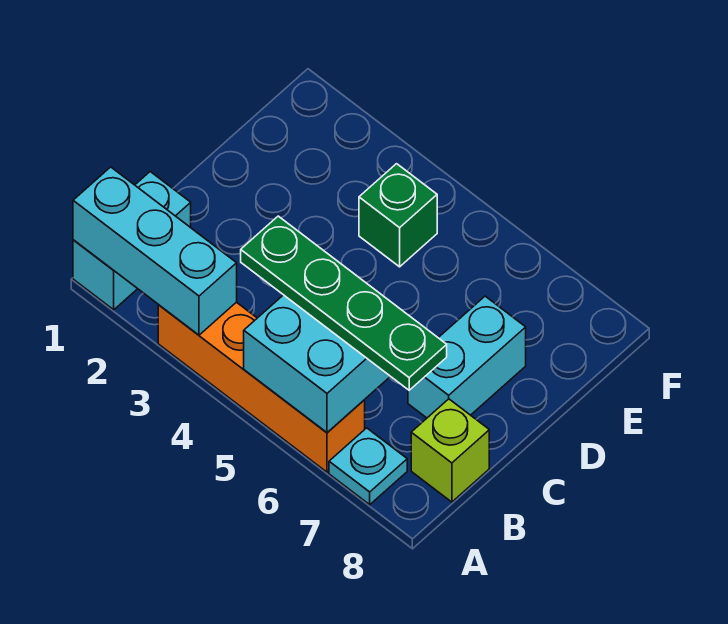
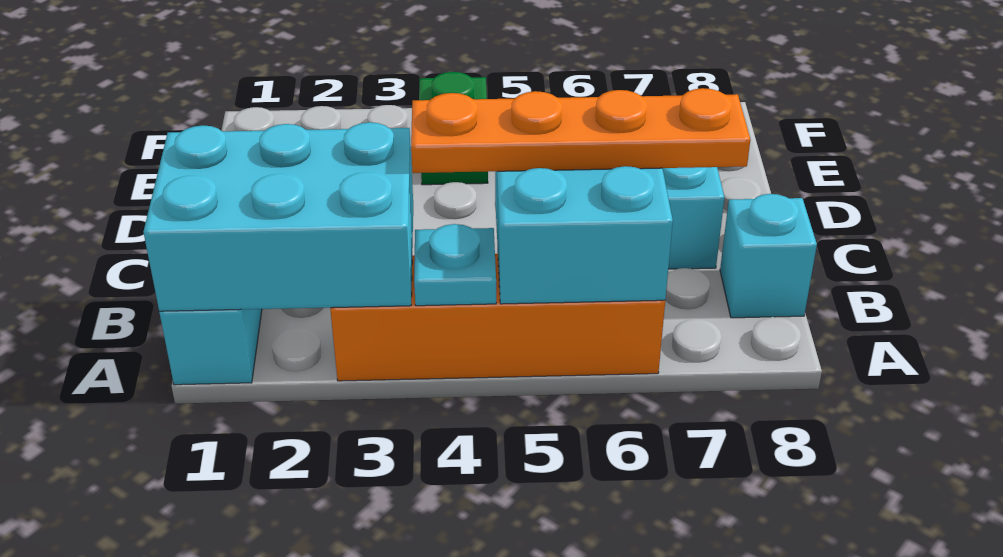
cyan 1x3 brick [73,167,237,335] -> cyan 2x3 brick [144,122,413,311]
cyan 1x1 plate [329,428,407,505] -> cyan 1x1 plate moved to [414,224,496,306]
green 1x4 plate [241,216,447,390] -> orange 1x4 plate [411,88,750,173]
lime 1x1 brick [411,399,489,502] -> cyan 1x1 brick [720,194,817,318]

